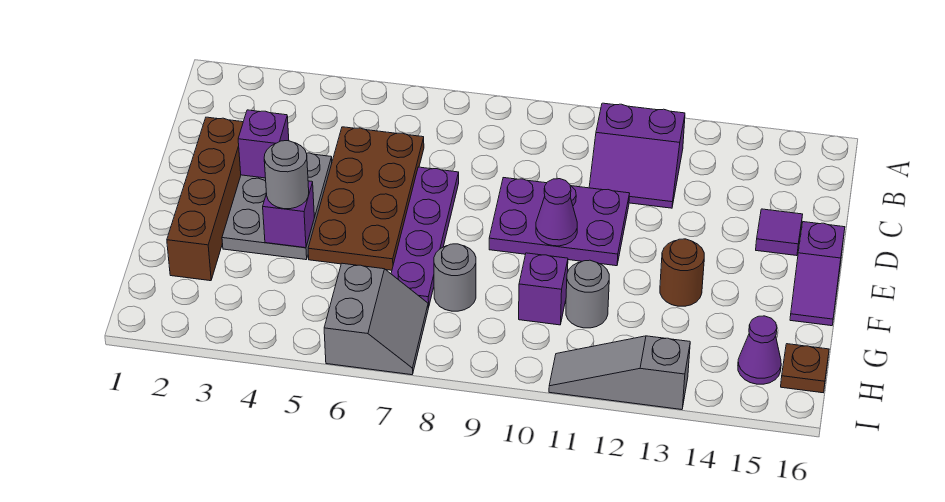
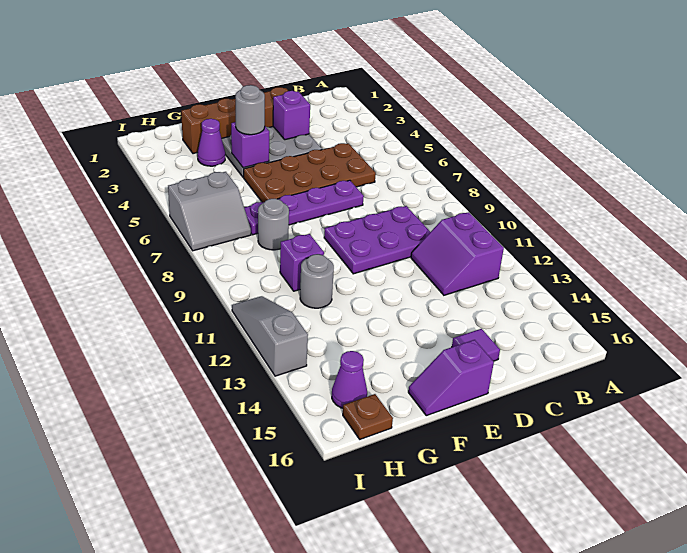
purple 2x3 plate [489,178,630,266] -> purple 2x3 plate turned to [324,206,430,274]
purple 1x1 cone [536,179,577,246] -> purple 1x1 cone moved to [197,119,225,166]
brown 1x1 round brick [660,239,704,306] -> none

